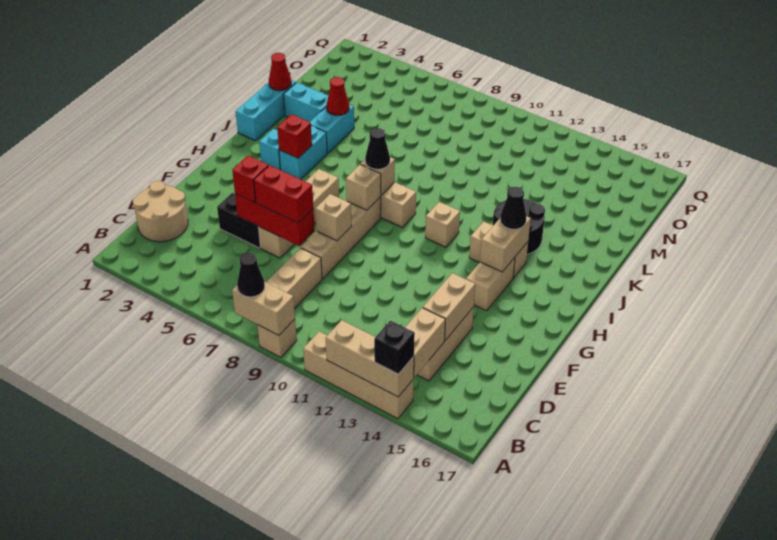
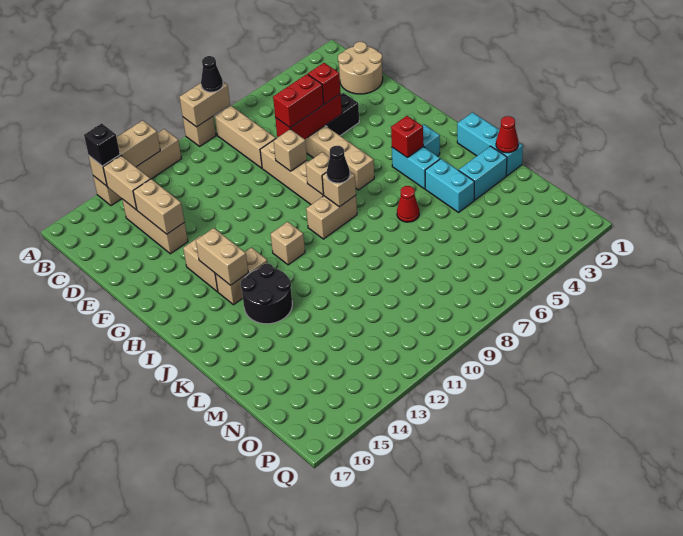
black 1x1 cone [500,187,526,229] -> none
red 1x1 cone [326,77,349,115] -> red 1x1 cone moved to [397,186,419,222]

